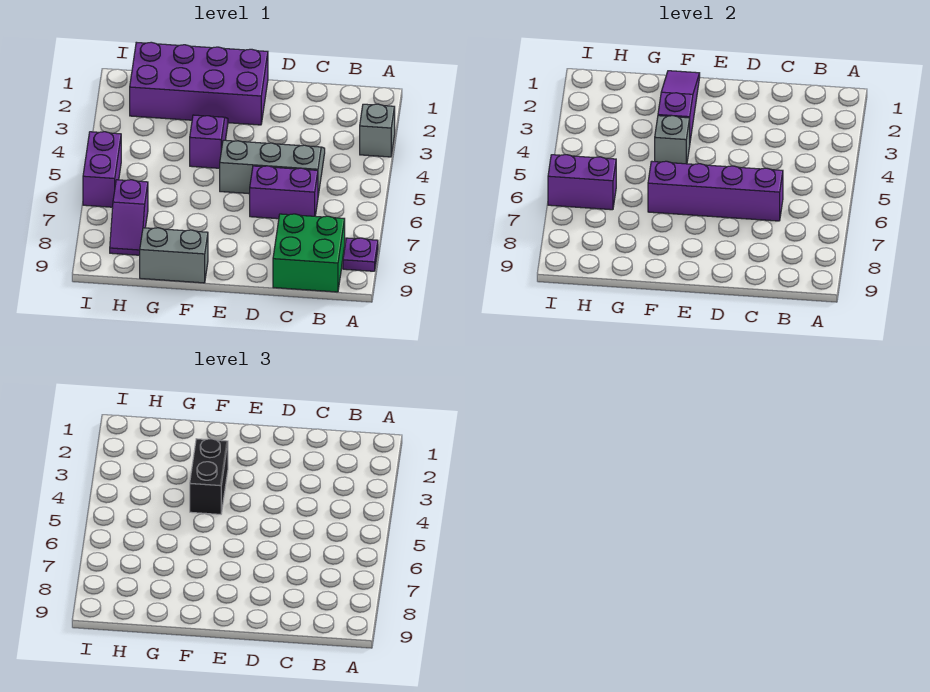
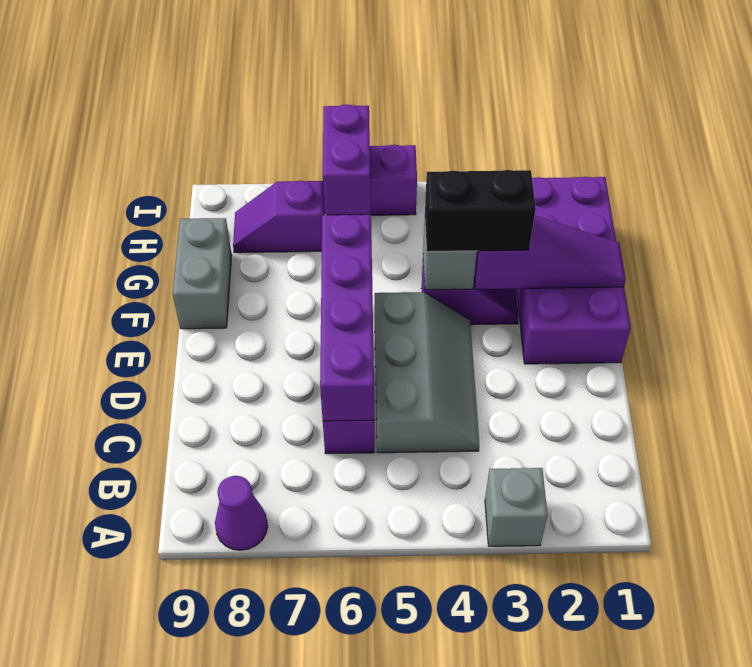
purple 1x1 plate [343,238,378,271] -> purple 1x1 cone [215,476,268,550]
green 2x2 brick [273,214,345,292] -> none

